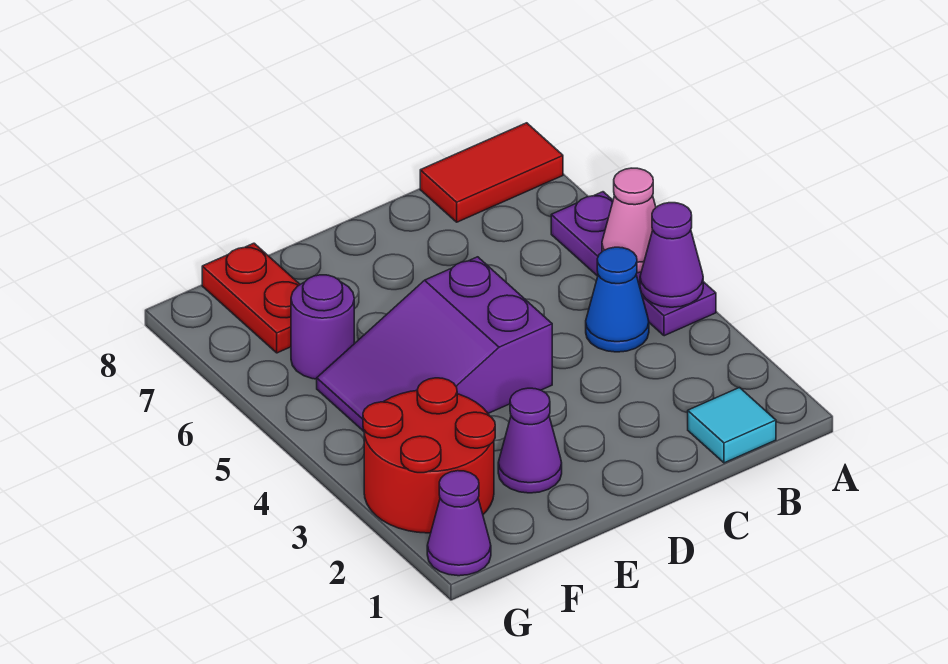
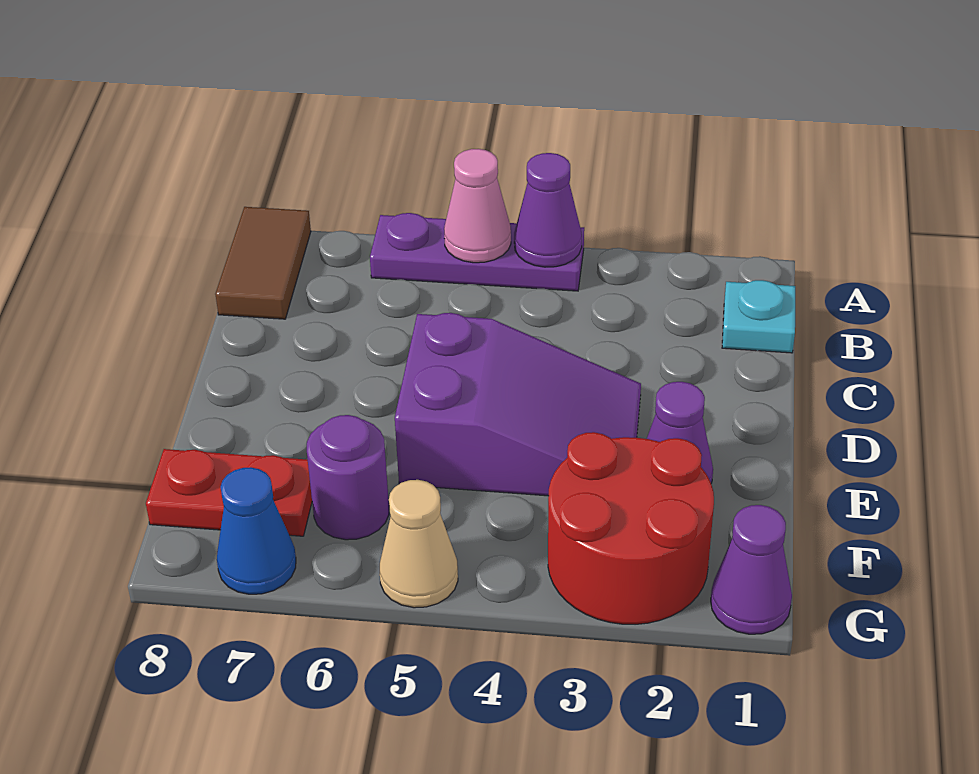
red 1x2 tile [420,123,563,222] -> brown 1x2 tile [215,207,311,319]
cyan 1x1 tile [688,388,776,463] -> cyan 1x1 plate [722,280,795,353]
blue 1x1 cone [586,247,649,352] -> blue 1x1 cone moved to [217,467,296,594]
purple 2x3 slope [317,257,552,431] -> purple 2x3 slope turned to [395,313,641,496]
none -> tan 1x1 cone [380,480,458,608]

